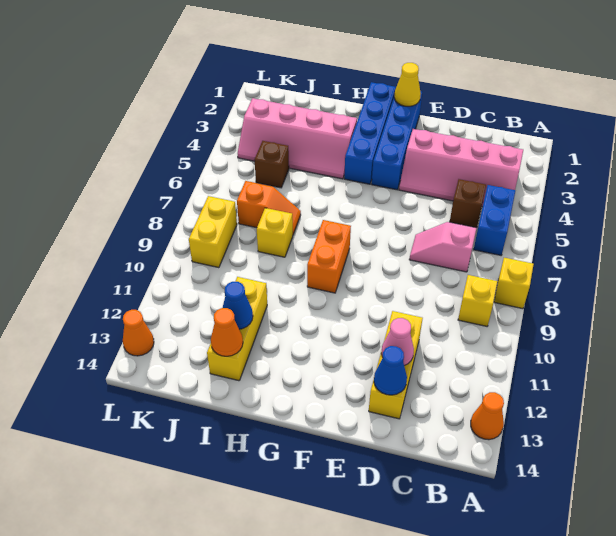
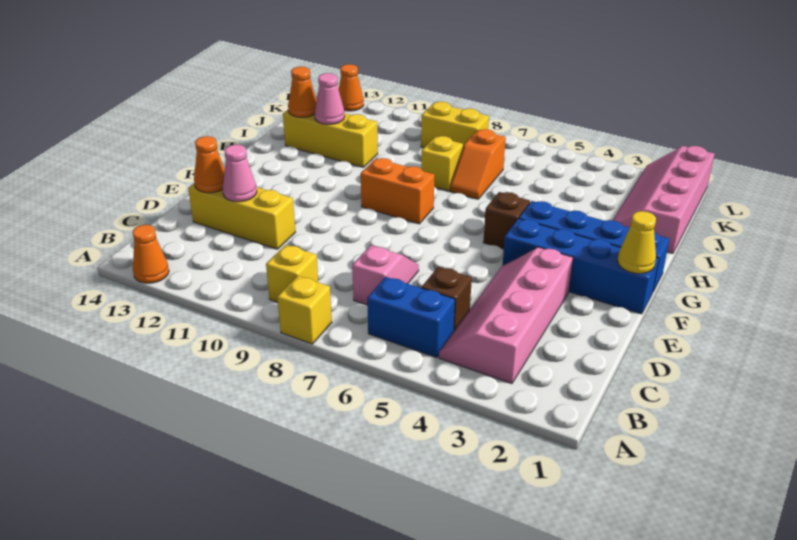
blue 1x1 cone [374,346,407,395] -> orange 1x1 cone [194,136,225,193]
pink 2x4 slope [238,98,357,179] -> pink 2x4 slope moved to [613,146,715,254]
blue 1x1 cone [223,282,253,329] -> pink 1x1 cone [315,73,345,124]
brown 1x1 brick [255,141,289,188] -> brown 1x1 brick moved to [483,192,530,249]

